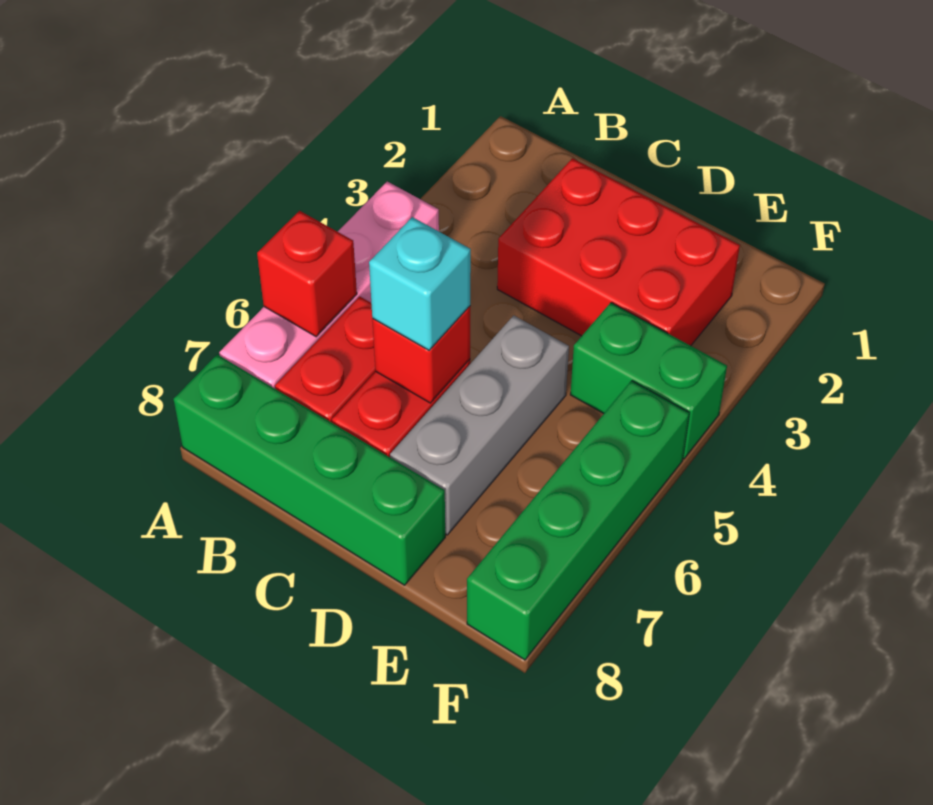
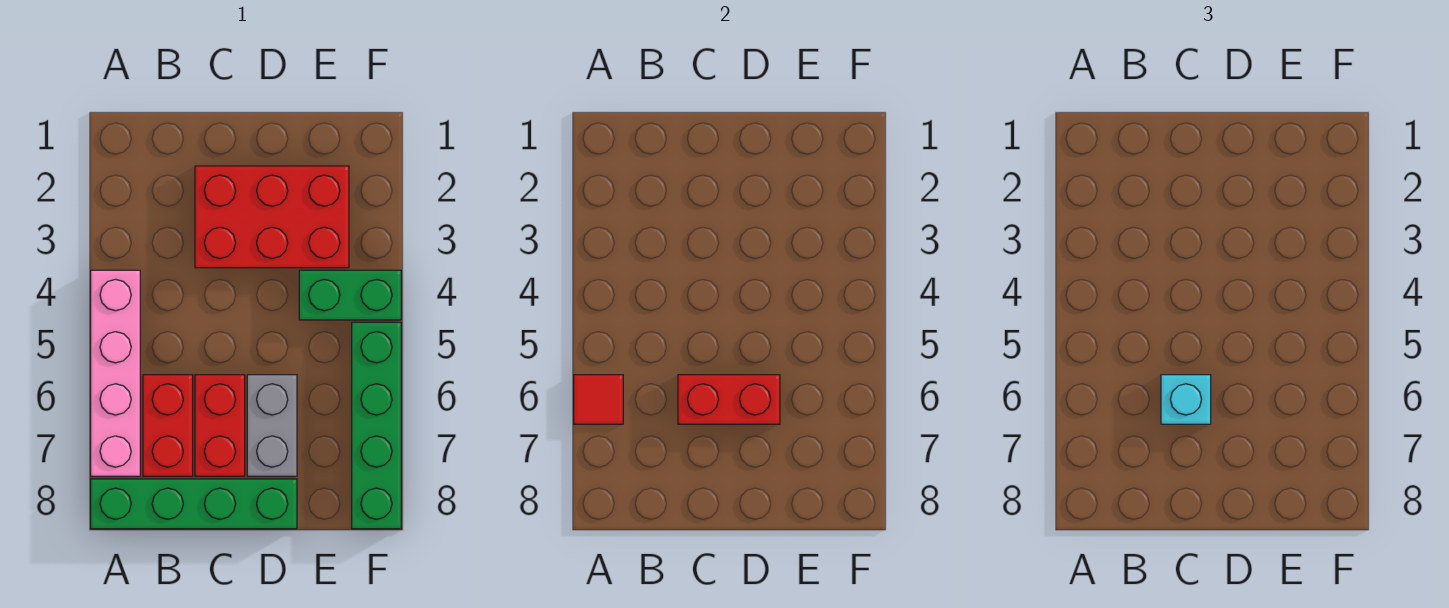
red 1x1 brick [257,211,357,337] -> red 1x1 tile [574,375,623,424]
red 1x1 brick [372,306,470,403] -> red 1x2 brick [678,375,780,424]
grey 1x3 brick [390,315,569,535] -> grey 1x2 brick [247,375,297,476]

